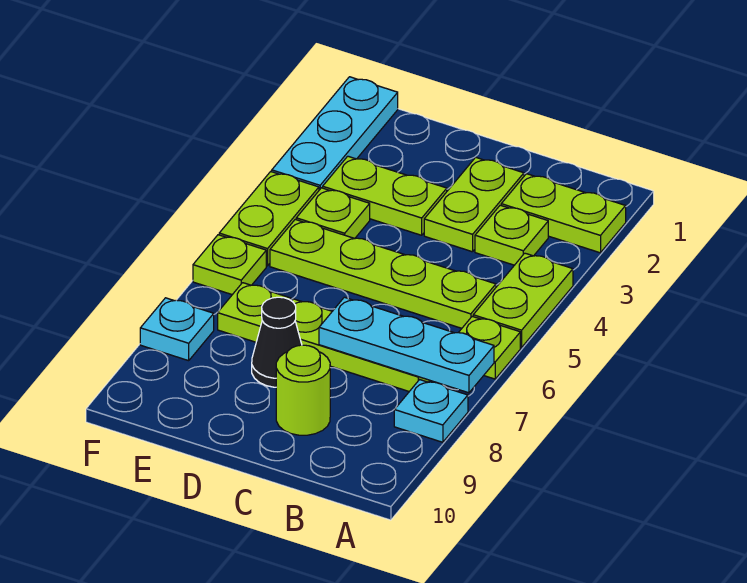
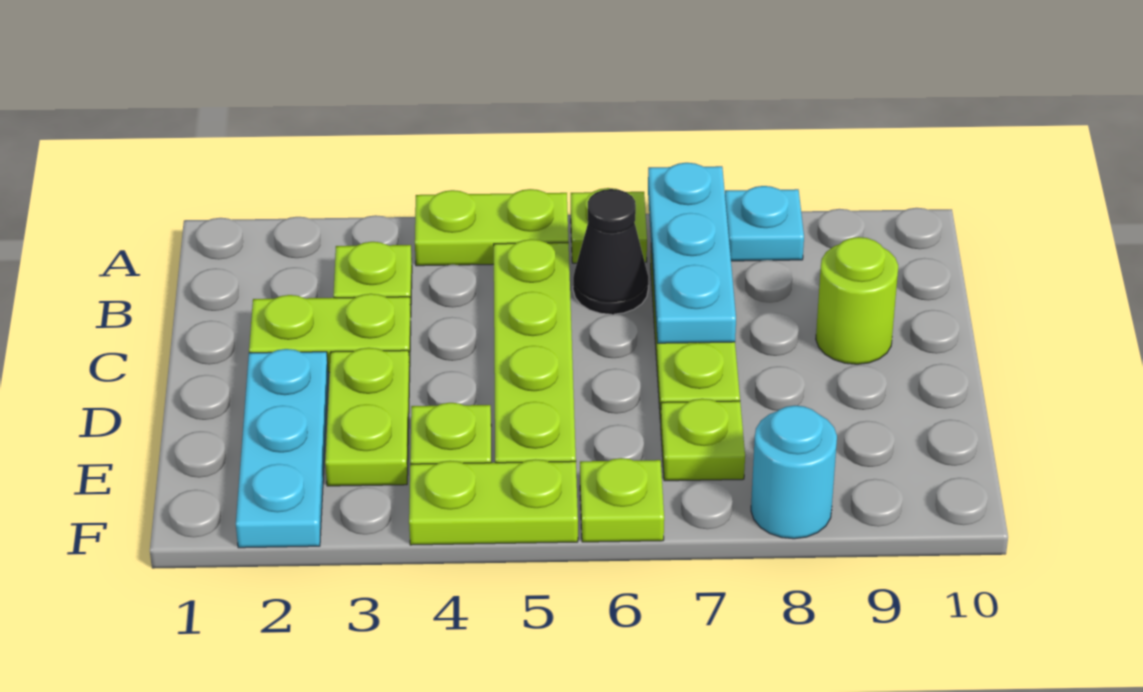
lime 1x2 plate [501,174,626,253] -> none
black 1x1 cone [252,297,302,387] -> black 1x1 cone moved to [573,189,648,314]
cyan 1x3 plate [272,77,398,190] -> cyan 1x3 plate turned to [236,349,328,548]
cyan 1x1 plate [140,298,214,361] -> cyan 1x1 round brick [751,406,837,539]

